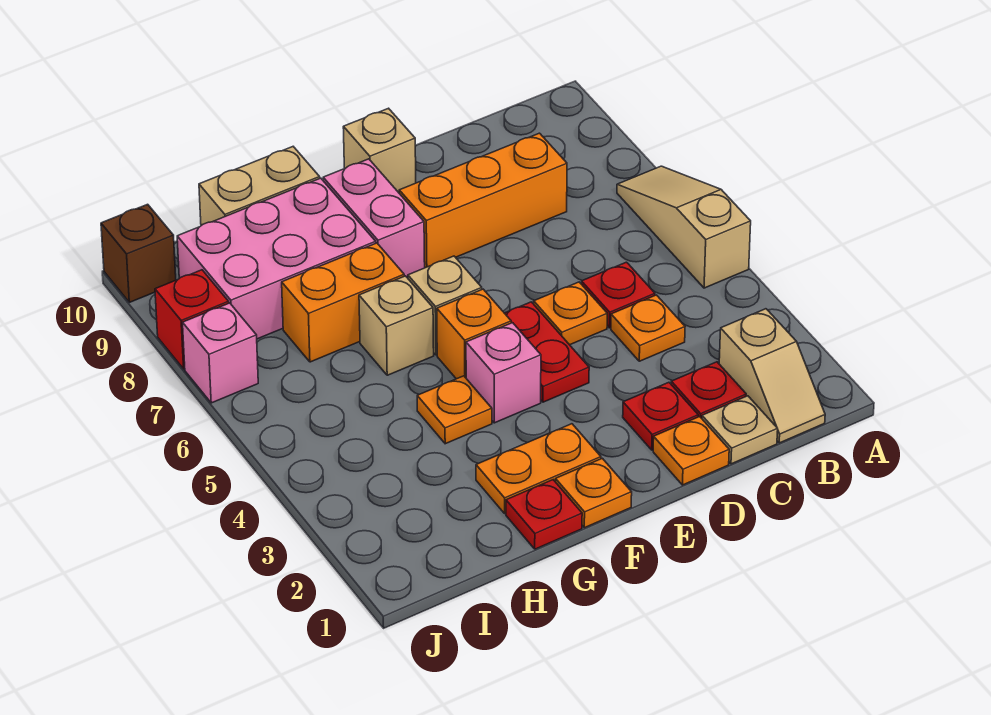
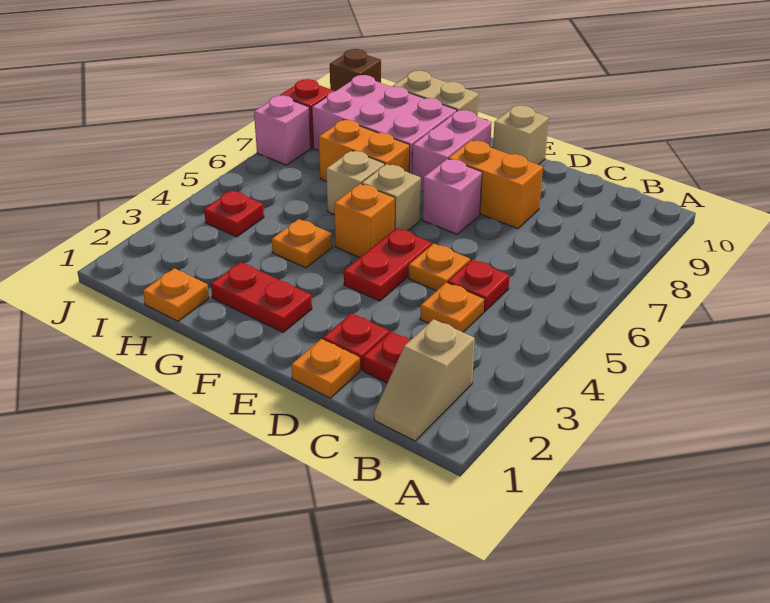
tan 1x3 slope [617,166,751,288] -> none
tan 1x1 plate [702,396,778,464] -> none
orange 1x3 brick [399,133,567,268] -> orange 1x2 brick [448,140,543,229]
orange 1x1 plate [556,458,632,528] -> orange 1x1 plate moved to [143,268,209,321]
orange 1x2 plate [476,424,601,513] -> red 1x2 plate [211,262,312,332]
pink 1x1 brick [466,323,541,423] -> pink 1x1 brick moved to [423,159,482,234]
red 1x1 plate [506,480,582,549] -> red 1x1 plate moved to [204,190,264,237]

